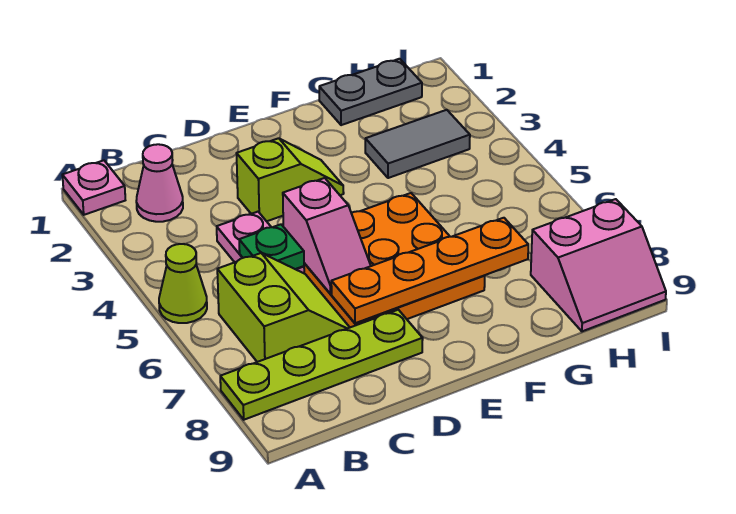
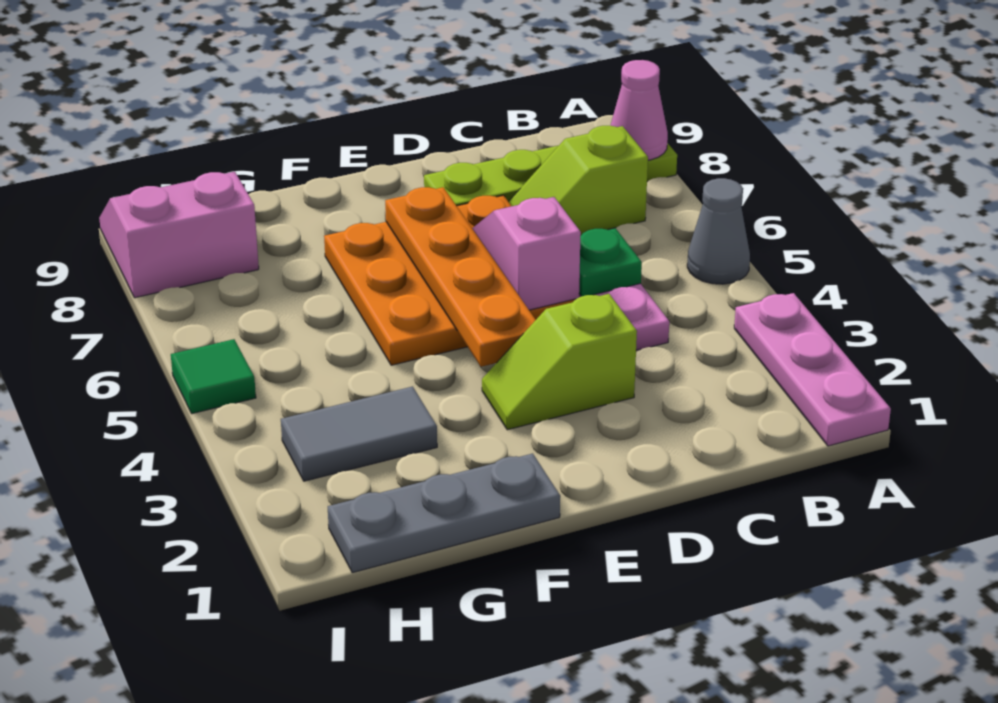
pink 1x1 plate [62,160,125,215] -> pink 1x3 plate [734,293,891,446]
lime 1x1 cone [159,244,207,323] -> grey 1x1 cone [687,178,750,284]
pink 1x1 cone [136,144,183,222] -> pink 1x1 cone moved to [610,60,668,160]
lime 2x2 slope [217,253,350,362] -> lime 1x2 slope [509,126,648,236]
orange 1x4 plate [331,218,528,323] -> orange 1x4 plate turned to [385,187,536,367]
grey 1x2 plate [319,59,422,125] -> grey 1x3 plate [328,453,560,573]
none -> green 1x1 tile [171,339,256,414]

